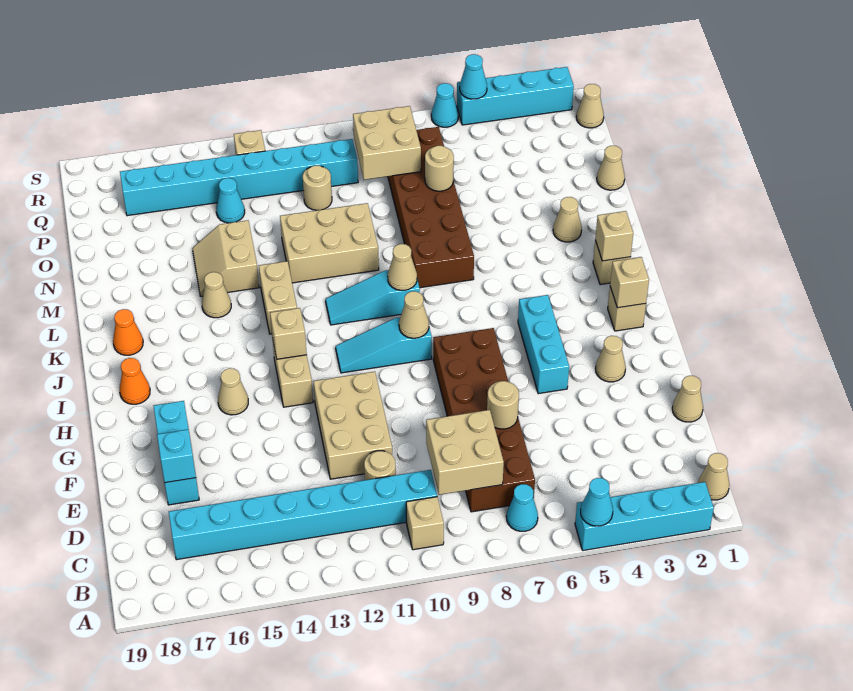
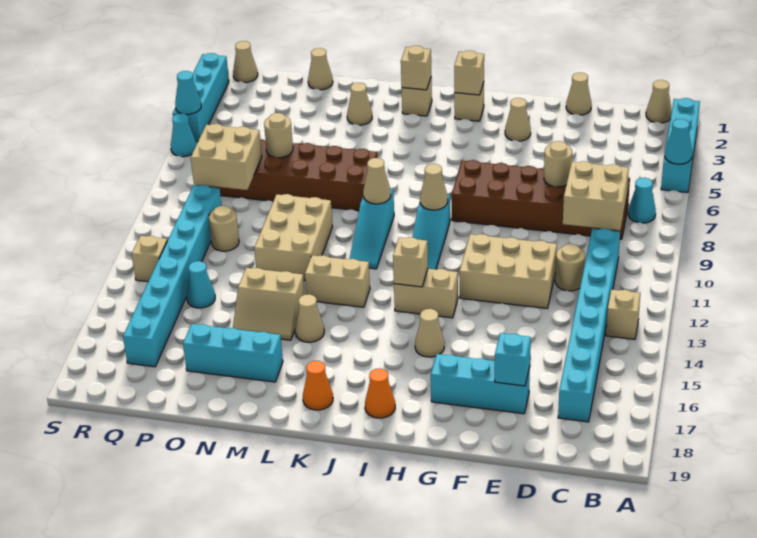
tan 1x1 brick [406,497,444,550] -> tan 1x1 brick moved to [606,290,640,339]
cyan 1x3 brick [518,295,569,394] -> cyan 1x3 brick moved to [183,324,283,382]

